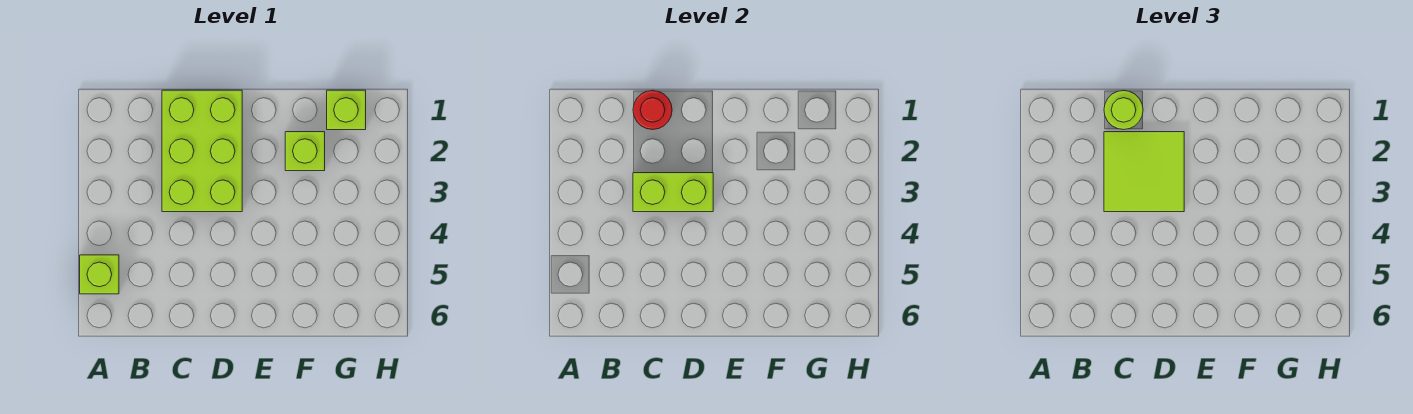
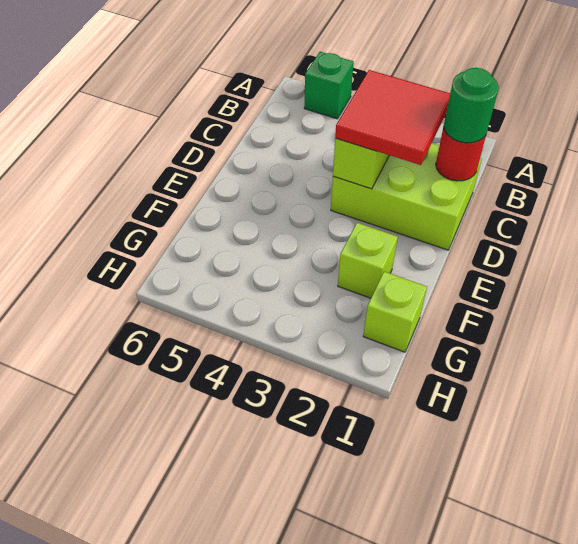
lime 1x1 brick [80,255,119,294] -> green 1x1 brick [304,52,354,119]
lime 1x1 round brick [1104,90,1143,130] -> green 1x1 round brick [444,68,499,143]
lime 2x2 tile [1104,132,1184,212] -> red 2x2 tile [335,70,450,165]

